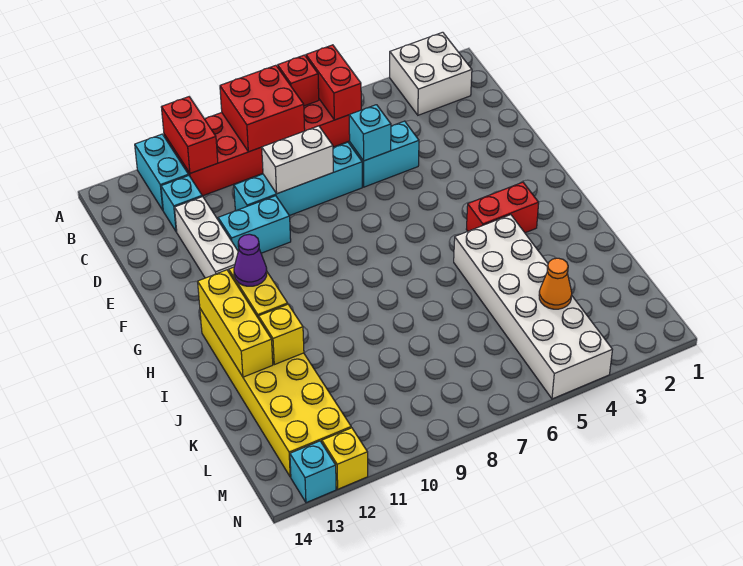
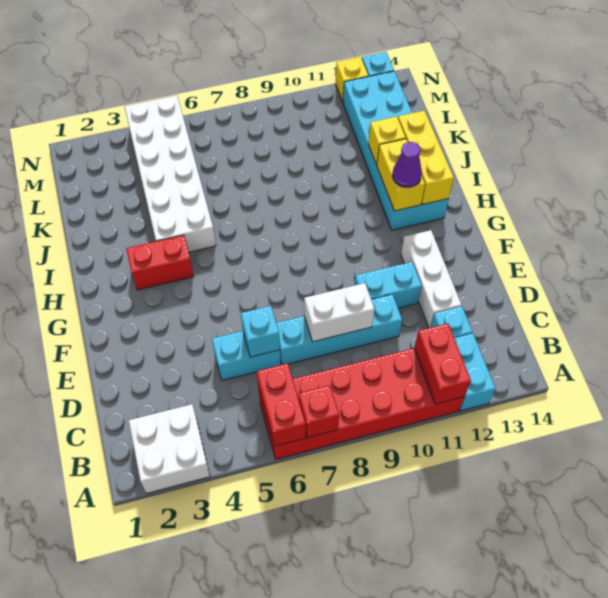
red 2x2 brick [220,65,305,152] -> none
yellow 2x6 brick [200,309,351,477] -> cyan 2x6 brick [343,71,449,230]
orange 1x1 cone [539,258,572,309] -> none

